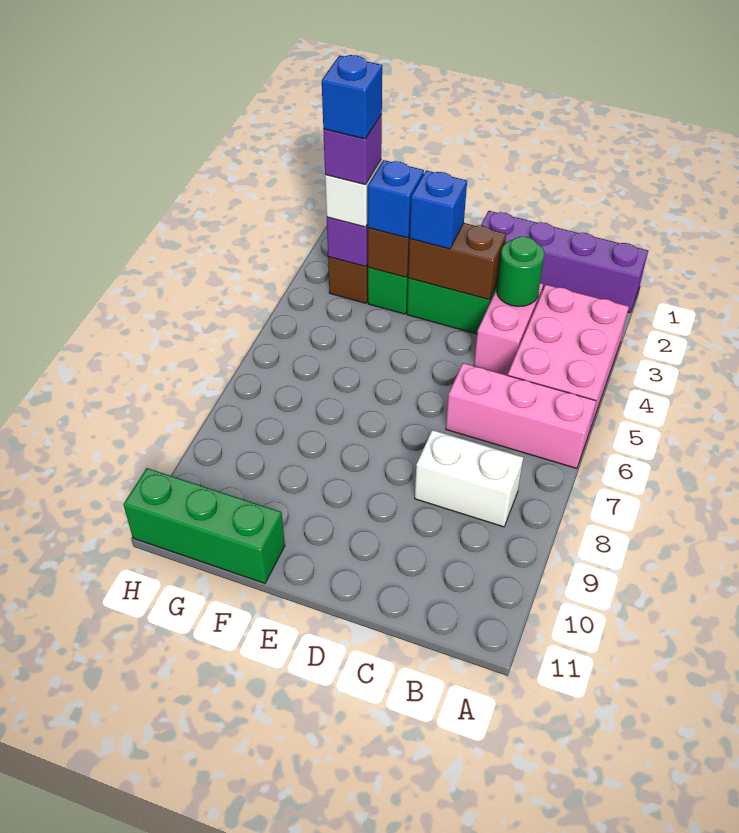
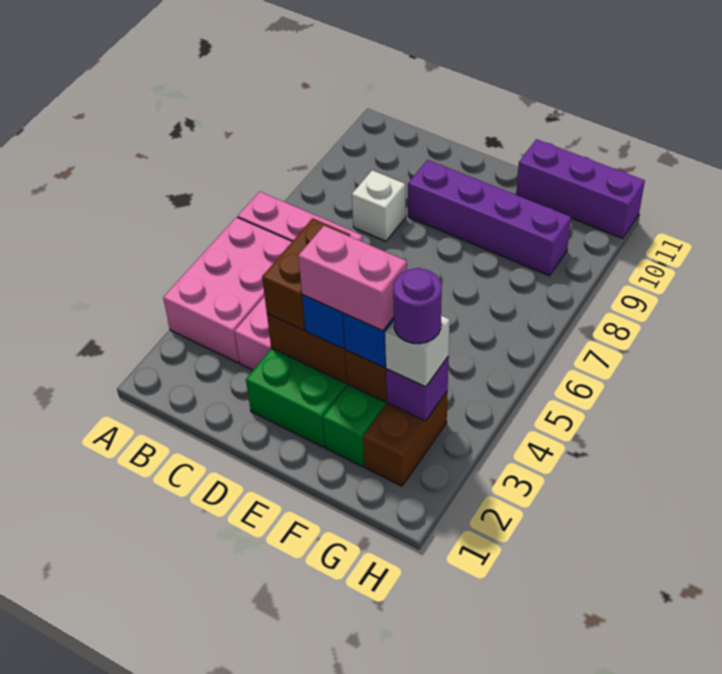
purple 1x4 brick [481,211,648,313] -> purple 1x4 brick moved to [408,160,571,276]
white 1x2 brick [415,430,523,527] -> white 1x1 brick [352,170,406,241]
green 1x1 round brick [497,237,545,307] -> none
none -> brown 1x2 brick [262,218,350,330]
none -> pink 1x2 brick [298,226,407,331]
green 1x3 brick [123,468,285,583] -> purple 1x3 brick [516,139,645,238]
purple 1x1 brick [323,115,382,185] -> purple 1x1 round brick [393,268,442,344]
blue 1x1 brick [322,55,382,139] -> none

